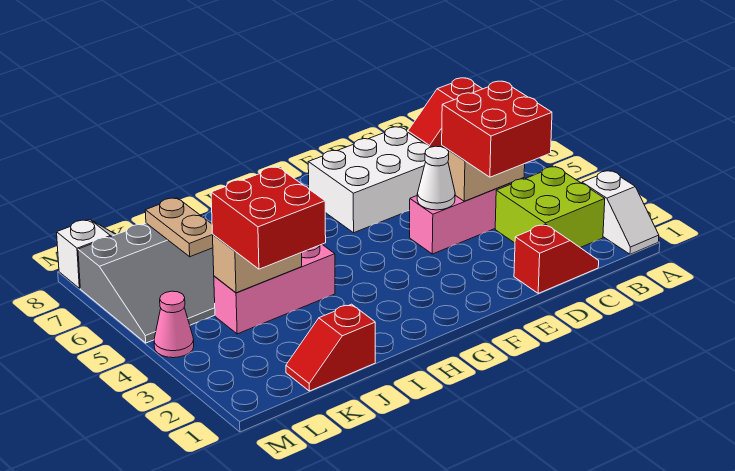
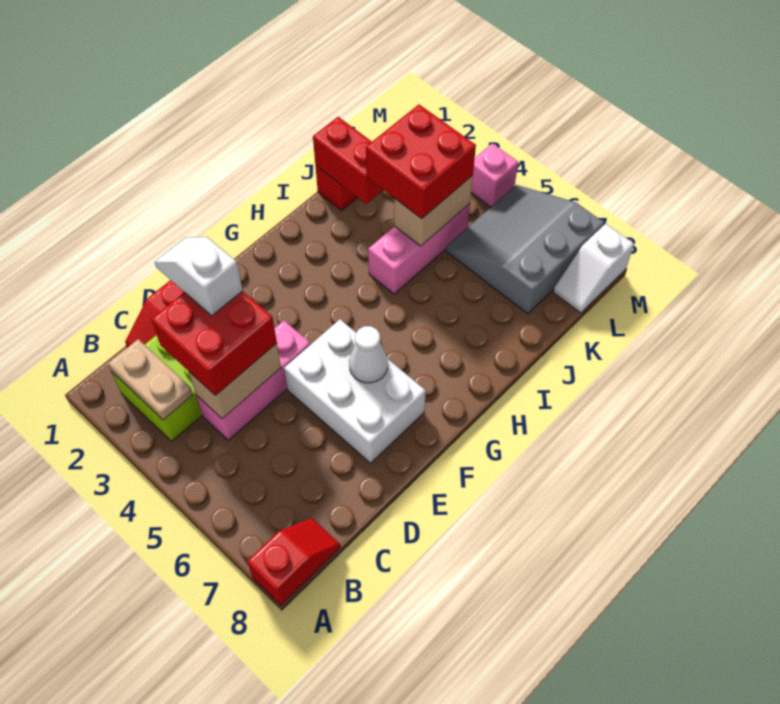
white 1x2 slope [582,171,659,254] -> white 1x2 slope moved to [155,237,243,316]
white 2x3 brick [308,127,430,233] -> white 2x3 brick turned to [284,319,426,463]
white 1x1 cone [417,146,455,210] -> white 1x1 cone moved to [349,326,388,383]
none -> red 1x2 brick [313,117,383,204]
tan 1x2 plate [145,198,213,257] -> tan 1x2 plate moved to [108,339,193,420]
pink 1x1 cone [154,291,194,358] -> pink 1x1 brick [471,143,518,207]

